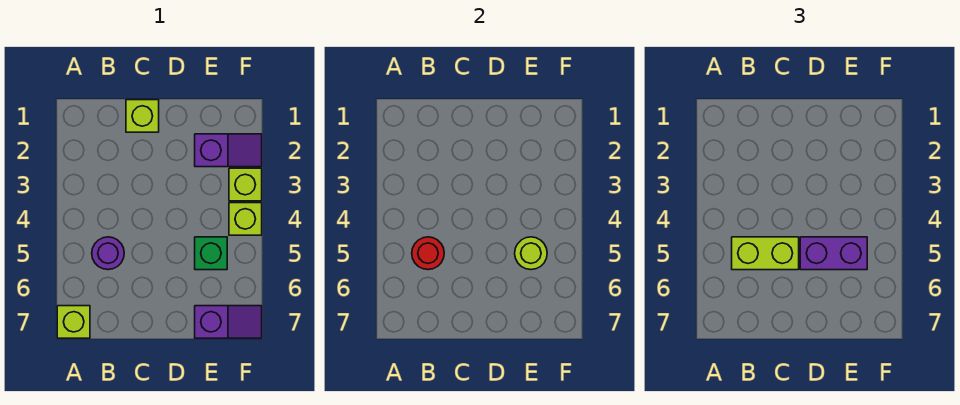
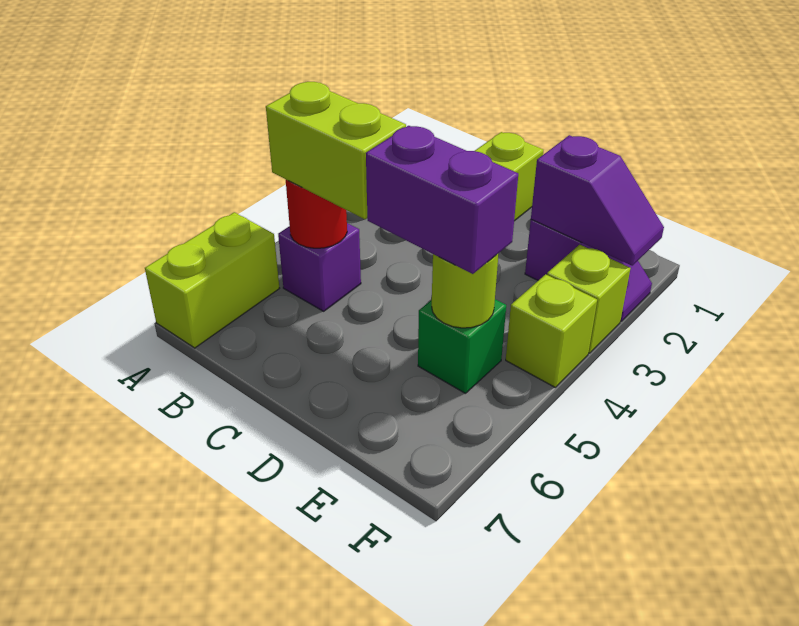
lime 1x1 brick [57,306,90,338] -> lime 1x2 brick [145,212,280,348]
purple 1x1 round brick [92,237,124,270] -> purple 1x1 brick [278,223,361,311]
purple 1x2 slope [195,306,262,338] -> purple 1x2 slope moved to [531,135,664,265]

